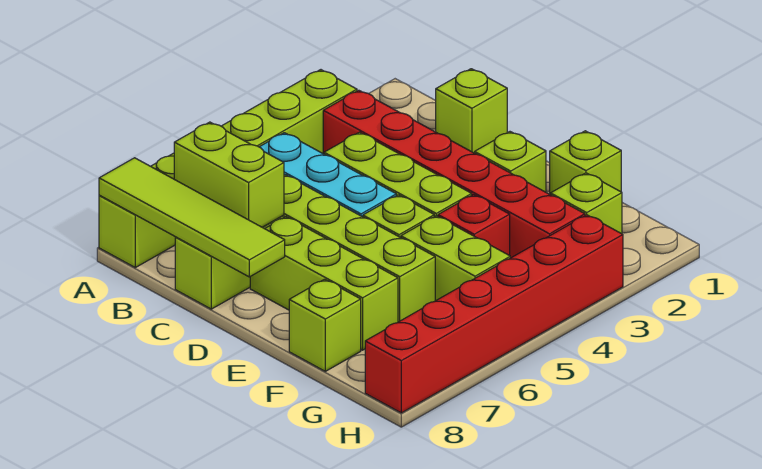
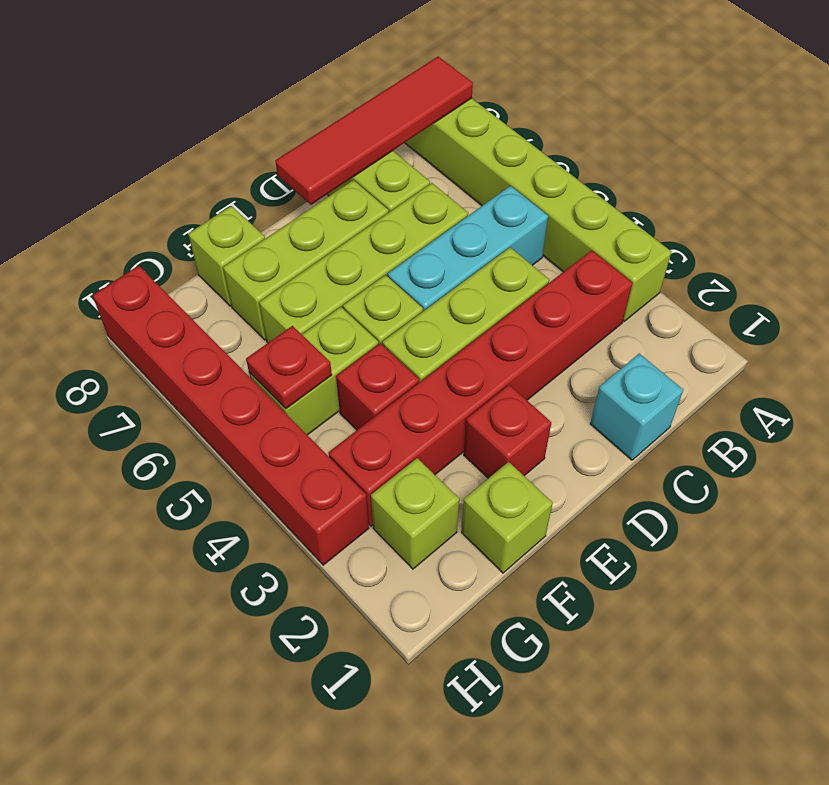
lime 1x4 tile [99,158,285,277] -> red 1x4 tile [275,57,473,205]
lime 1x2 brick [174,122,284,227] -> none
lime 1x1 brick [436,69,507,153] -> cyan 1x1 brick [590,354,683,460]
lime 1x1 brick [475,132,546,192] -> red 1x1 brick [464,385,551,478]
none -> red 1x1 plate [246,326,332,409]

